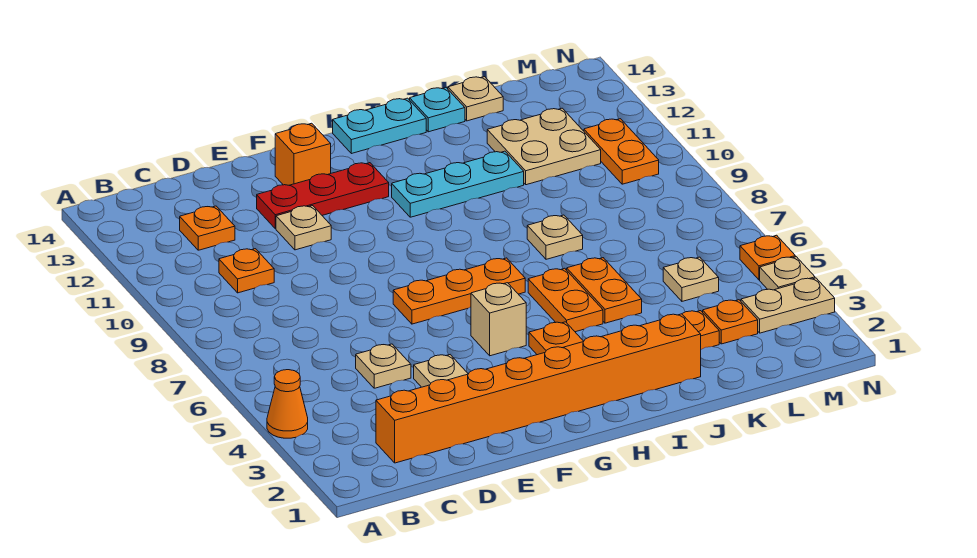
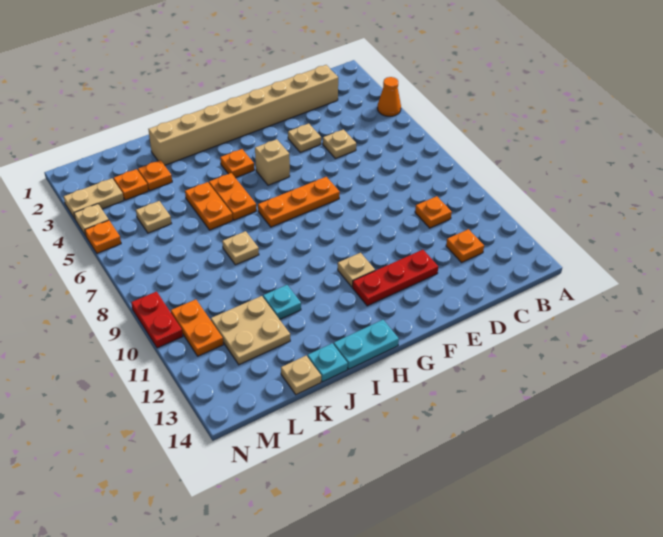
orange 1x8 brick [376,314,701,463] -> tan 1x8 brick [148,65,338,165]
tan 1x1 plate [276,206,331,250] -> tan 1x1 plate moved to [338,253,375,287]
orange 1x1 brick [275,123,331,185] -> none
cyan 1x3 plate [392,151,524,217] -> cyan 1x1 plate [263,285,301,320]
none -> red 1x2 plate [131,292,183,348]

